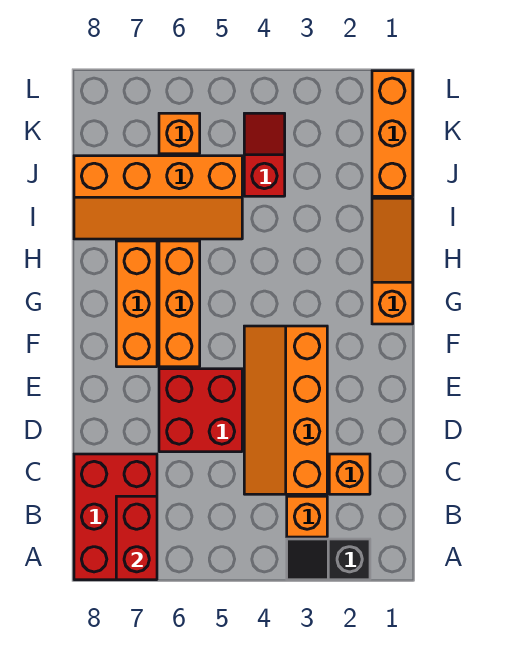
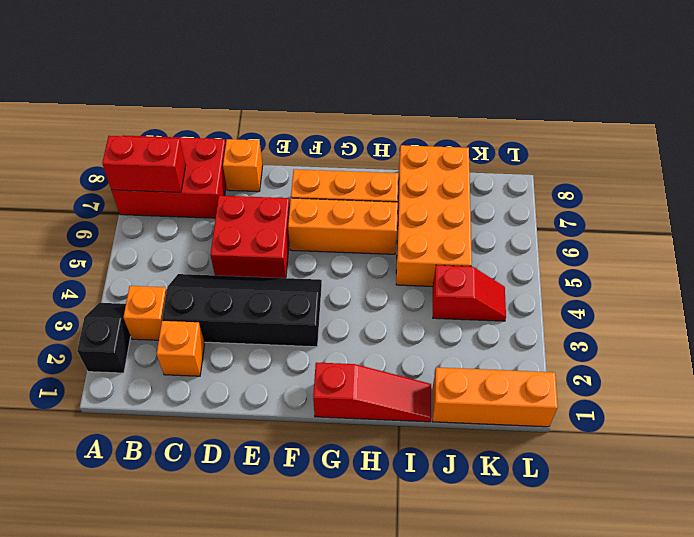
orange 2x4 slope [244,326,327,494] -> black 2x4 slope [162,274,322,347]
orange 1x3 slope [372,198,413,324] -> red 1x3 slope [313,362,431,422]
orange 2x4 slope [74,156,242,239] -> orange 2x4 brick [396,145,472,287]
orange 1x1 brick [159,113,200,154] -> orange 1x1 brick moved to [223,139,263,192]

